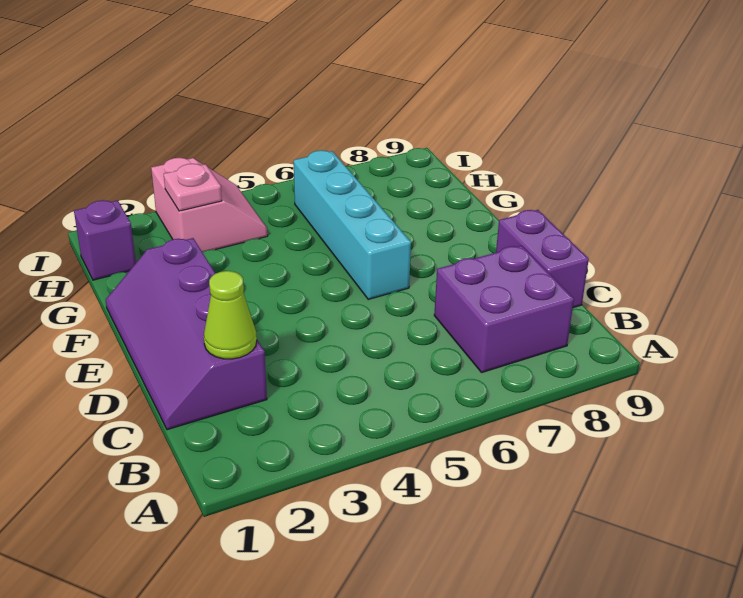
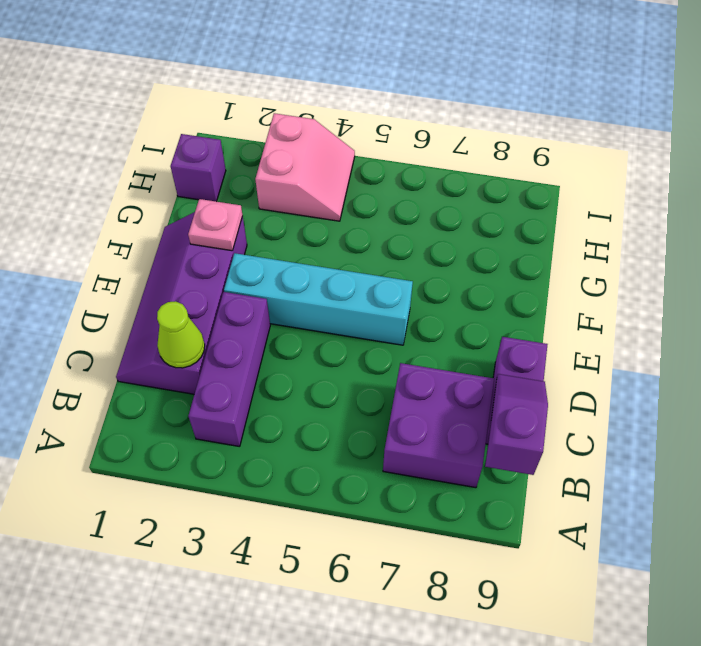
none -> purple 1x3 brick [188,292,270,447]
none -> purple 1x2 slope [485,374,548,475]
cyan 1x4 brick [294,150,411,299] -> cyan 1x4 brick turned to [224,253,413,345]
pink 1x1 plate [164,164,222,211] -> pink 1x1 plate moved to [188,199,243,251]

